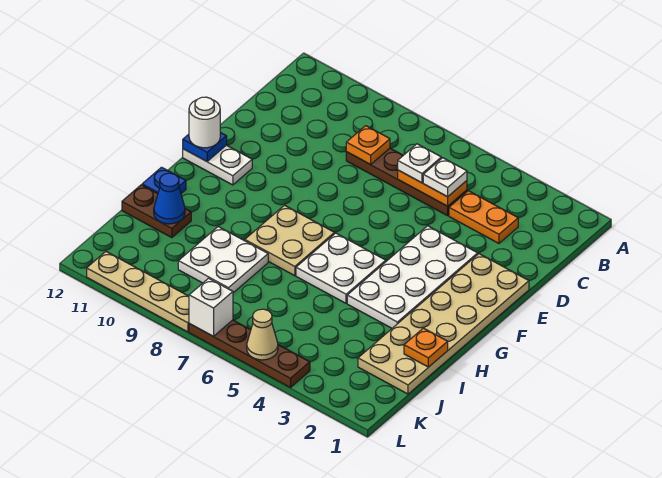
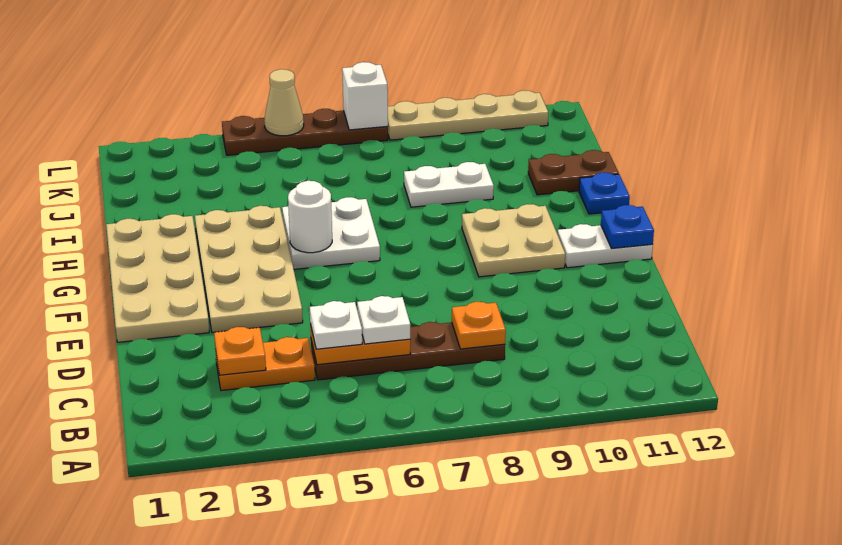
tan 2x6 plate [358,254,529,394] -> tan 2x4 plate [106,214,209,342]
white 2x4 plate [347,226,478,328] -> tan 2x4 plate [195,206,303,332]
white 1x1 round brick [189,97,220,148] -> white 1x1 round brick moved to [288,181,332,253]
tan 2x2 plate [245,205,335,276] -> tan 2x2 plate moved to [462,204,565,277]
orange 1x1 plate [404,328,448,367] -> orange 1x1 plate moved to [214,327,266,375]
white 2x2 plate [178,227,268,293] -> white 1x2 plate [404,162,494,207]
blue 1x1 cone [154,173,185,224] -> none

